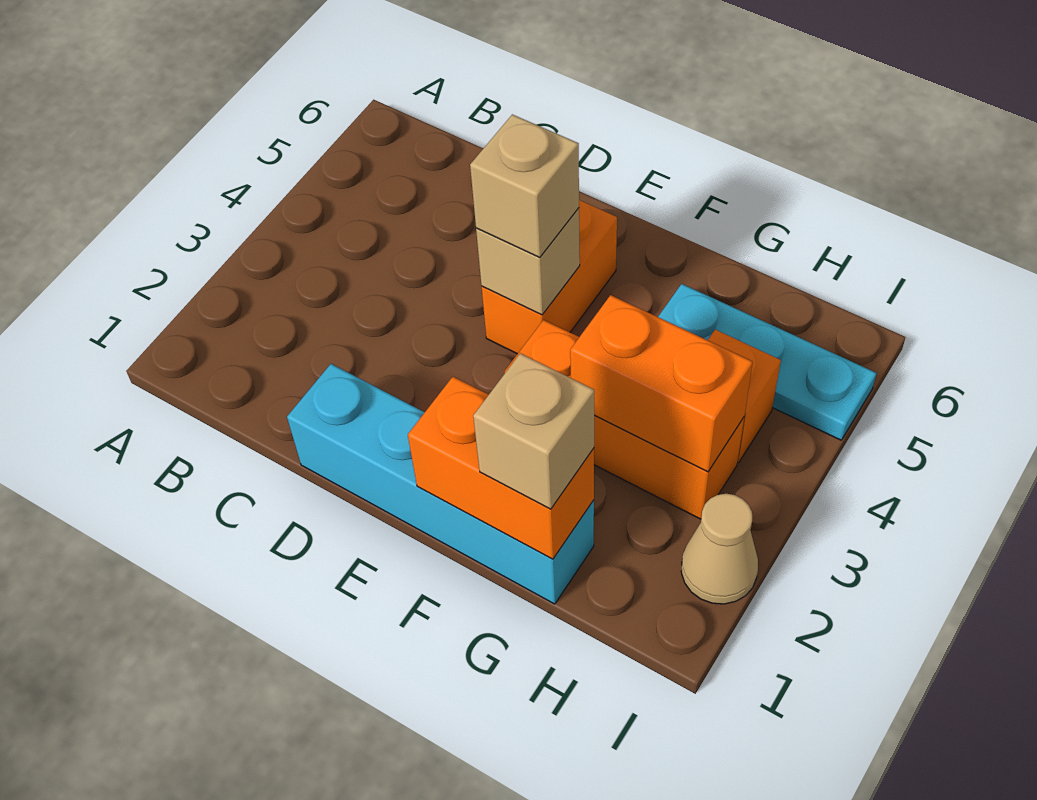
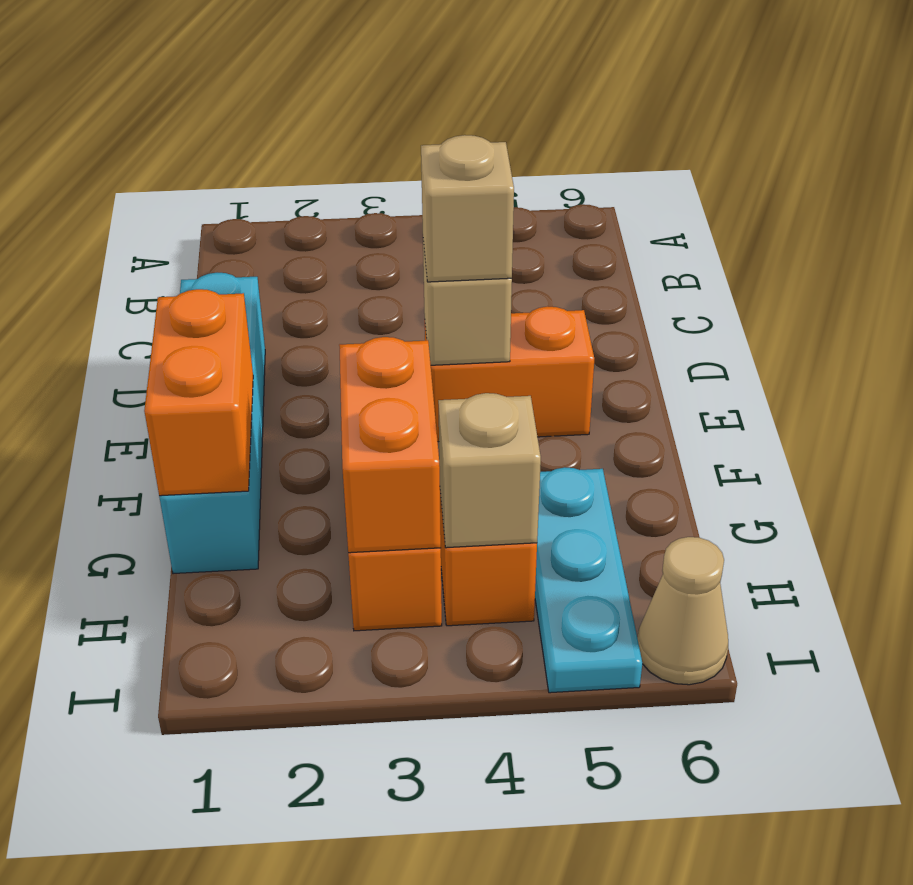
tan 1x1 brick [473,353,594,509] -> tan 1x1 brick moved to [438,393,541,548]
tan 1x1 cone [681,494,758,604] -> tan 1x1 cone moved to [638,537,728,685]

